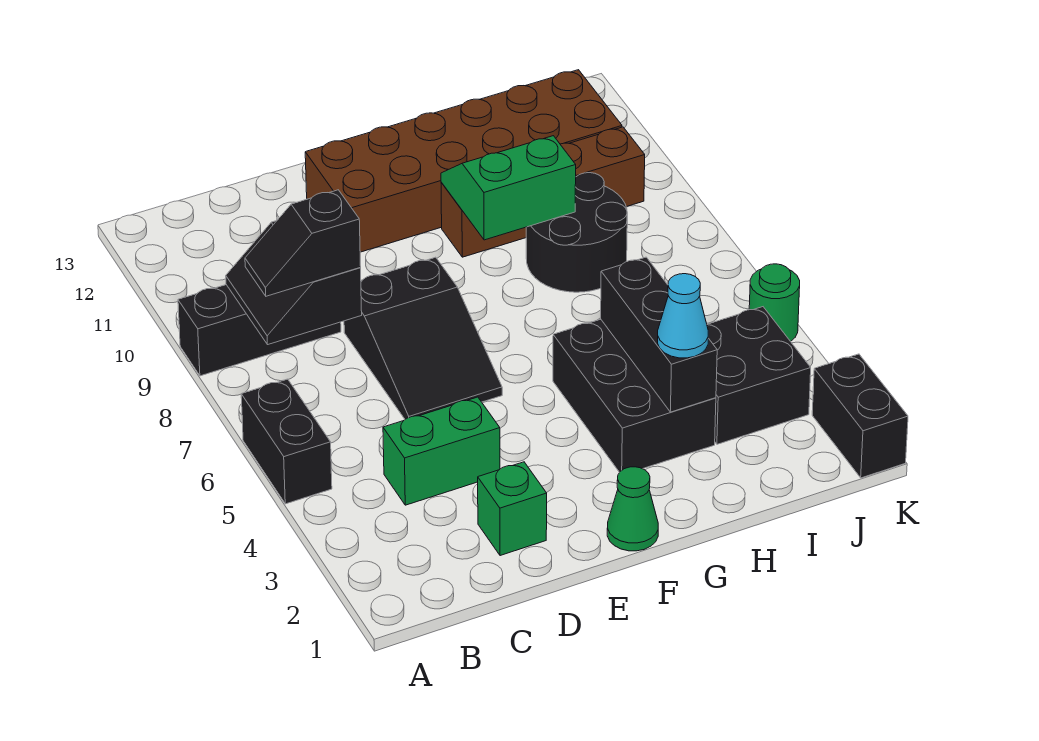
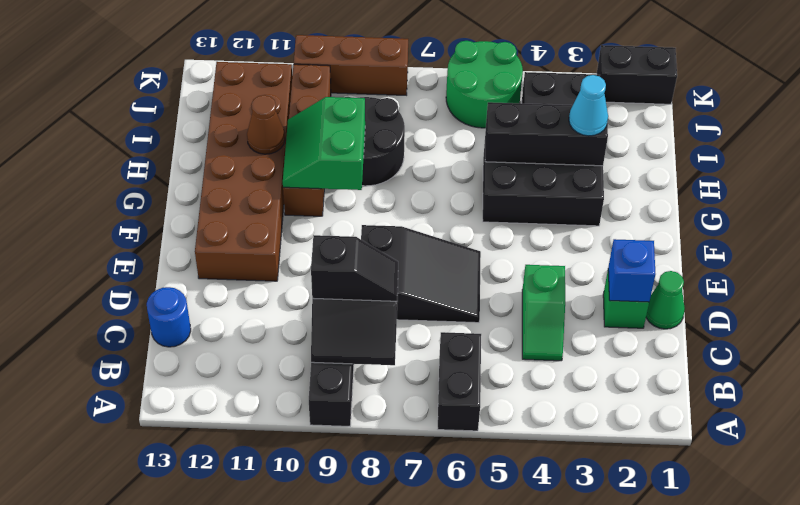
black 1x2 brick [241,379,332,504] -> black 1x2 brick turned to [438,332,481,431]
black 1x2 slope [245,190,361,296] -> black 1x2 slope turned to [311,235,398,301]
green 1x2 brick [383,397,500,505] -> green 1x2 slope [522,265,565,361]
none -> blue 1x1 round brick [147,287,191,347]
none -> blue 1x1 brick [608,239,655,302]
green 1x1 cone [607,467,658,551] -> green 1x1 cone moved to [646,271,685,329]
none -> brown 1x1 cone [247,95,285,154]
green 1x1 round brick [749,264,800,341] -> green 2x2 round brick [446,41,523,128]
none -> brown 1x3 brick [294,35,408,95]

